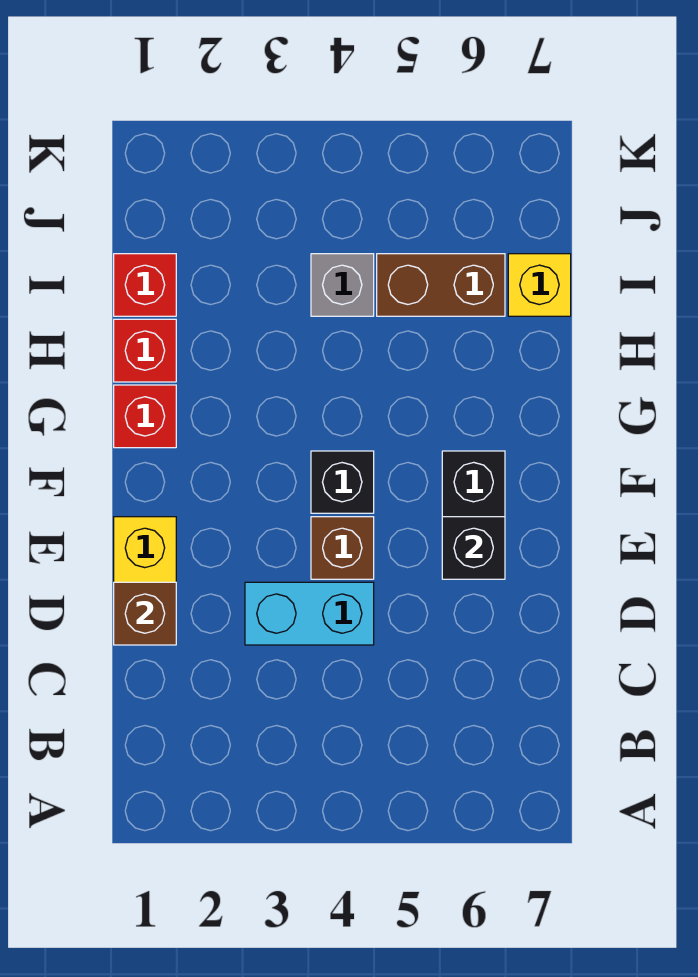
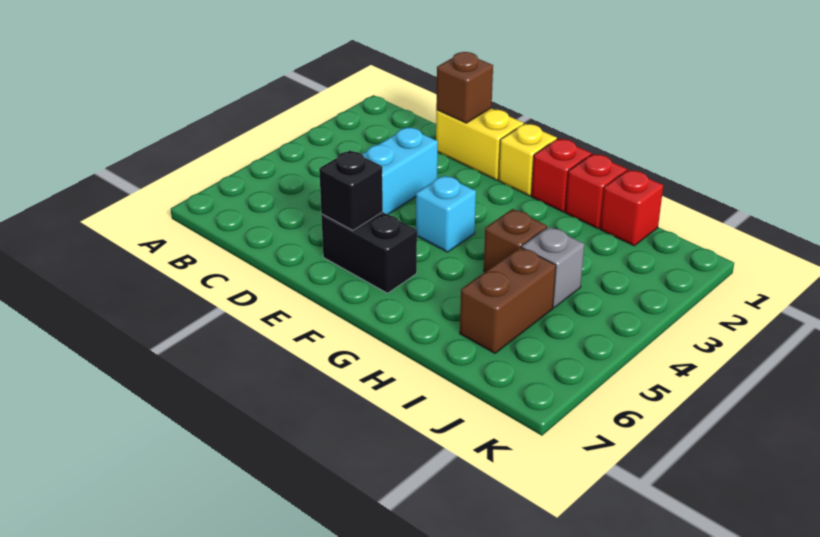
brown 1x1 brick [311,517,374,579] -> brown 1x1 brick moved to [484,209,547,272]
black 1x1 brick [311,451,374,513] -> cyan 1x1 brick [416,175,476,252]
yellow 1x1 brick [508,254,571,316] -> yellow 1x1 brick moved to [499,124,557,196]

